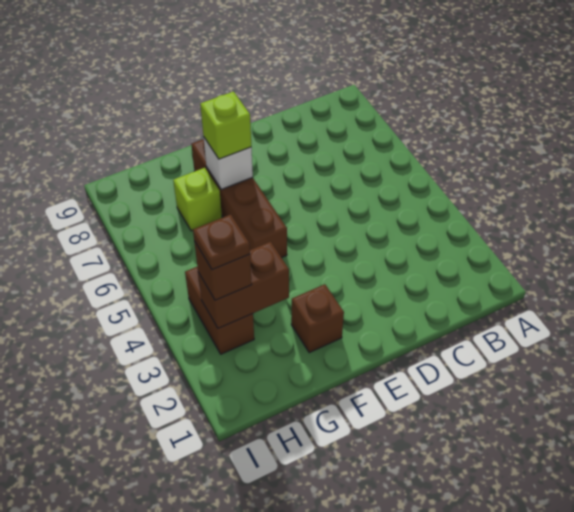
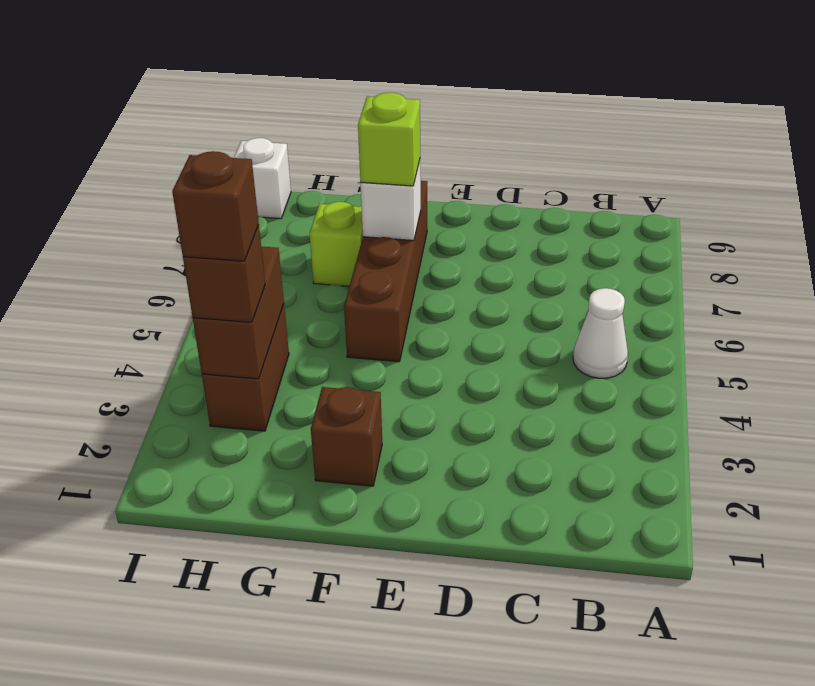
none -> white 1x1 cone [573,288,628,378]
brown 1x2 brick [198,242,289,328] -> brown 1x2 brick turned to [193,247,284,379]
brown 1x1 plate [193,214,250,270] -> brown 1x1 brick [172,151,259,261]
none -> white 1x1 brick [234,138,291,219]

